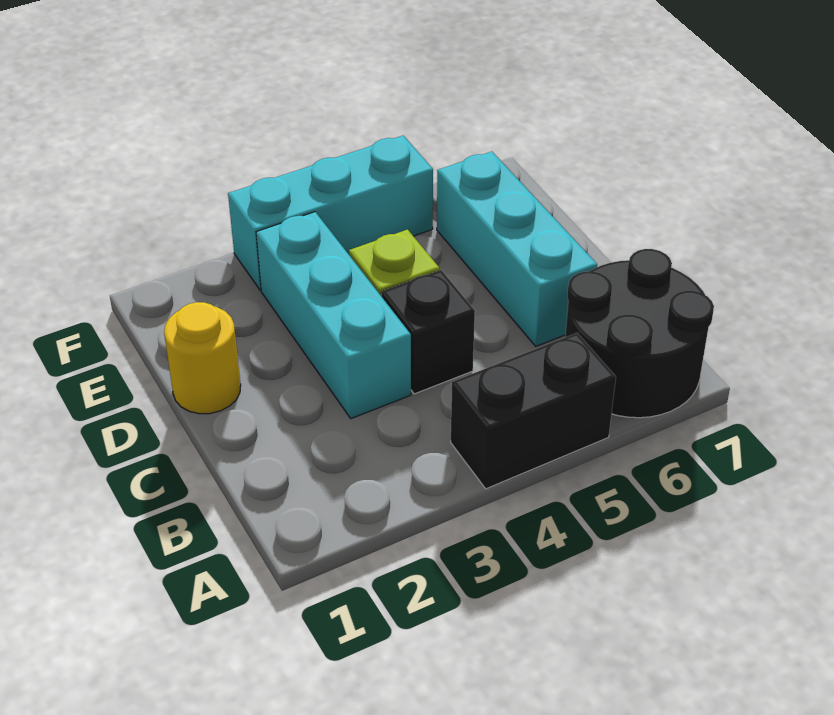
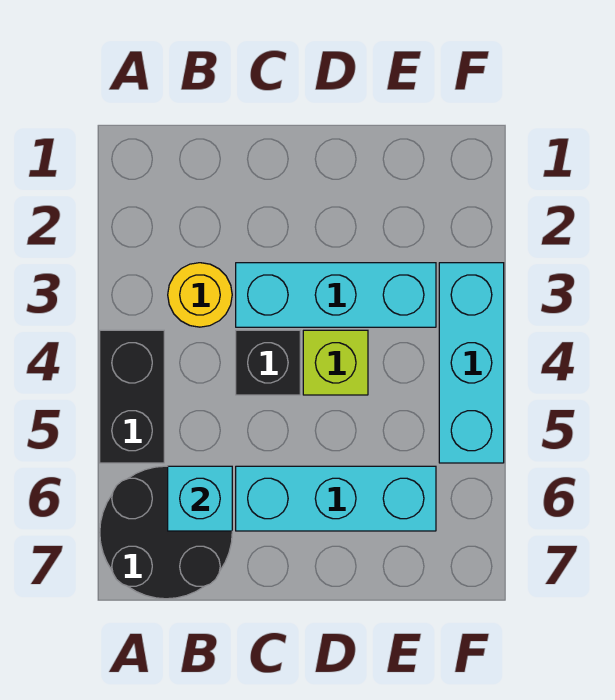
none -> cyan 1x1 brick [168,466,232,531]
yellow 1x1 round brick [164,302,241,414] -> yellow 1x1 round brick moved to [168,263,232,327]

